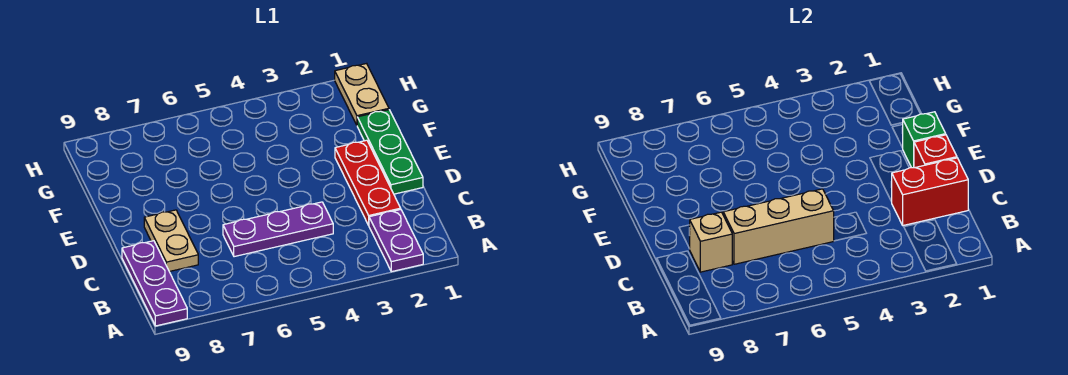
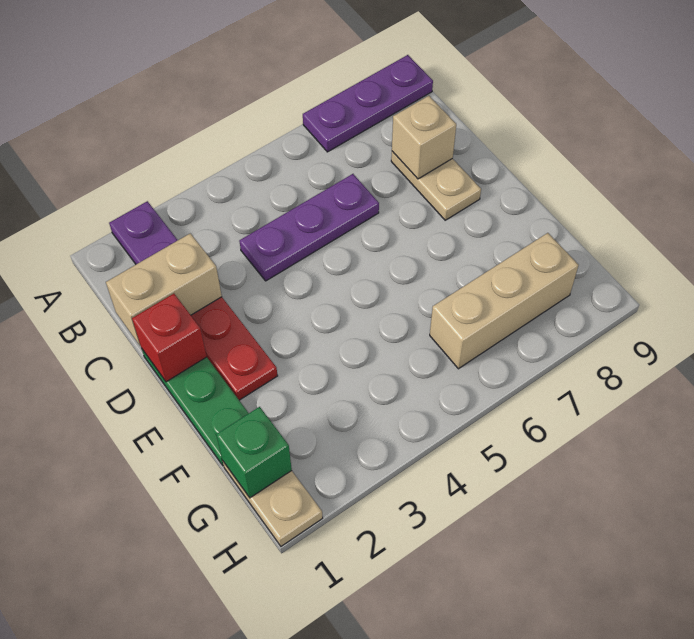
purple 1x3 plate [122,241,187,326] -> purple 1x3 plate turned to [303,55,433,152]
red 1x2 brick [891,158,968,225] -> tan 1x2 brick [106,233,222,345]
tan 1x3 brick [723,189,834,264] -> tan 1x3 brick moved to [430,233,579,369]
green 1x1 brick [902,112,946,168] -> green 1x1 brick moved to [216,407,292,498]

